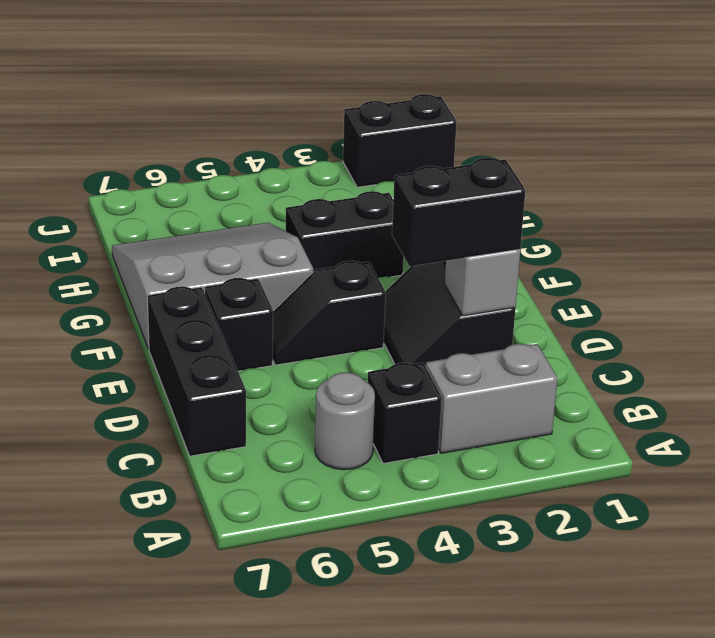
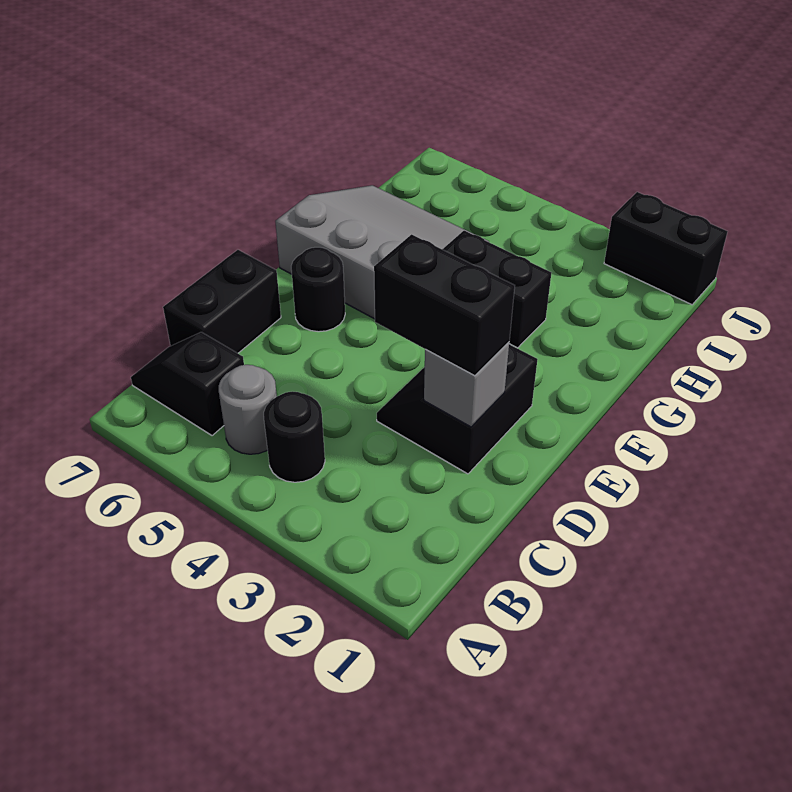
grey 1x2 brick [426,344,557,453] -> none
black 1x1 brick [368,363,442,464] -> black 1x1 round brick [264,391,325,482]
black 1x3 brick [147,286,246,456] -> black 1x2 brick [163,250,281,353]
black 1x2 slope [273,261,386,365] -> black 1x2 slope moved to [131,332,244,436]
black 1x1 brick [205,278,273,371] -> black 1x1 round brick [291,247,345,332]

